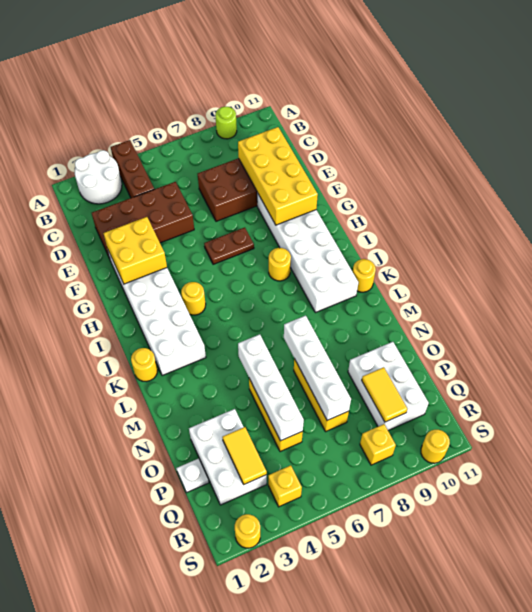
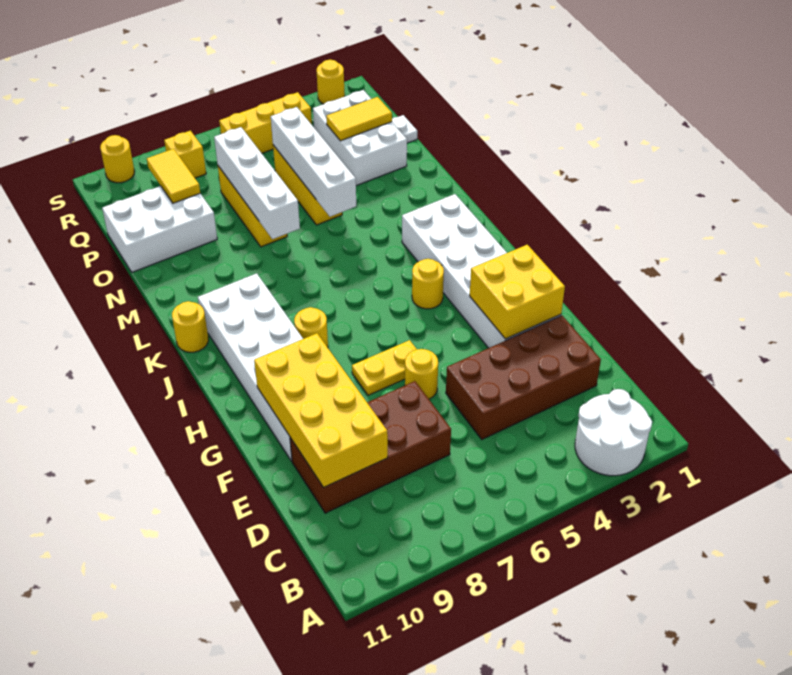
brown 1x3 brick [111,140,154,198] -> none
lime 1x1 round brick [215,107,237,139] -> none
brown 1x2 plate [204,227,254,264] -> yellow 1x2 plate [352,340,417,395]
yellow 1x1 round brick [131,348,157,381] -> yellow 1x1 round brick moved to [405,349,438,399]
white 2x3 brick [348,342,429,430] -> white 2x3 brick turned to [102,186,217,272]
yellow 1x2 tile [222,427,267,484] -> yellow 1x2 tile turned to [326,97,392,141]
yellow 1x1 brick [268,465,302,507] -> yellow 1x3 brick [219,92,312,153]

